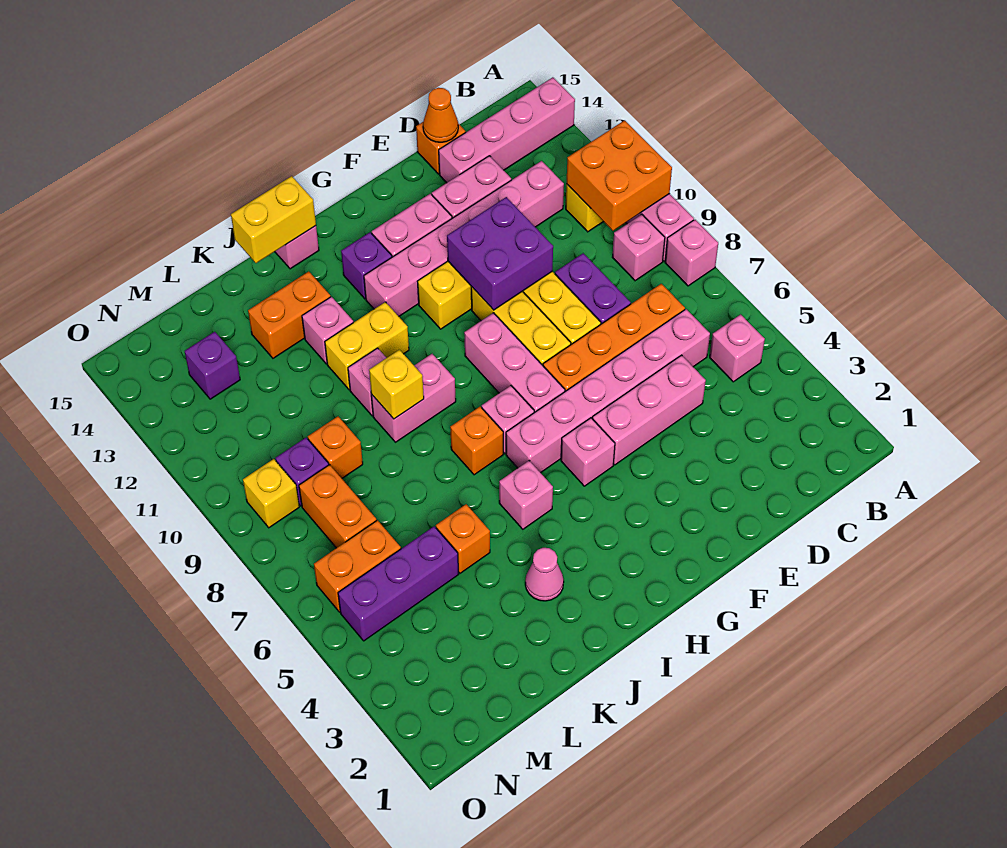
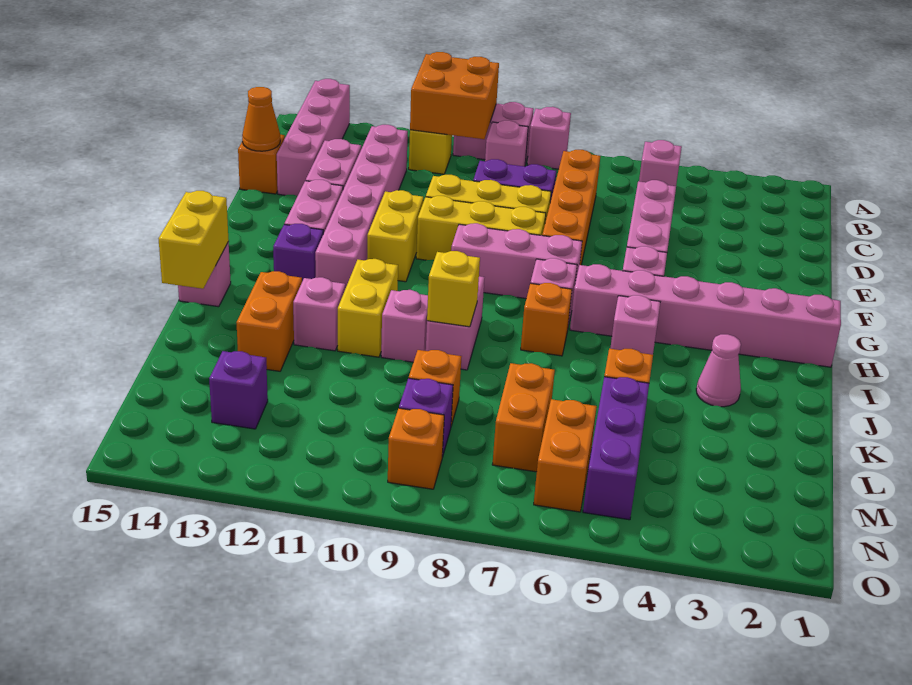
pink 1x6 brick [506,309,710,473] -> pink 1x6 brick turned to [570,264,841,367]
purple 2x2 brick [447,197,553,310] -> none
orange 1x2 brick [299,465,377,548] -> orange 1x2 brick turned to [492,363,555,472]
yellow 1x1 brick [243,459,299,528] -> orange 1x1 brick [388,408,444,489]

